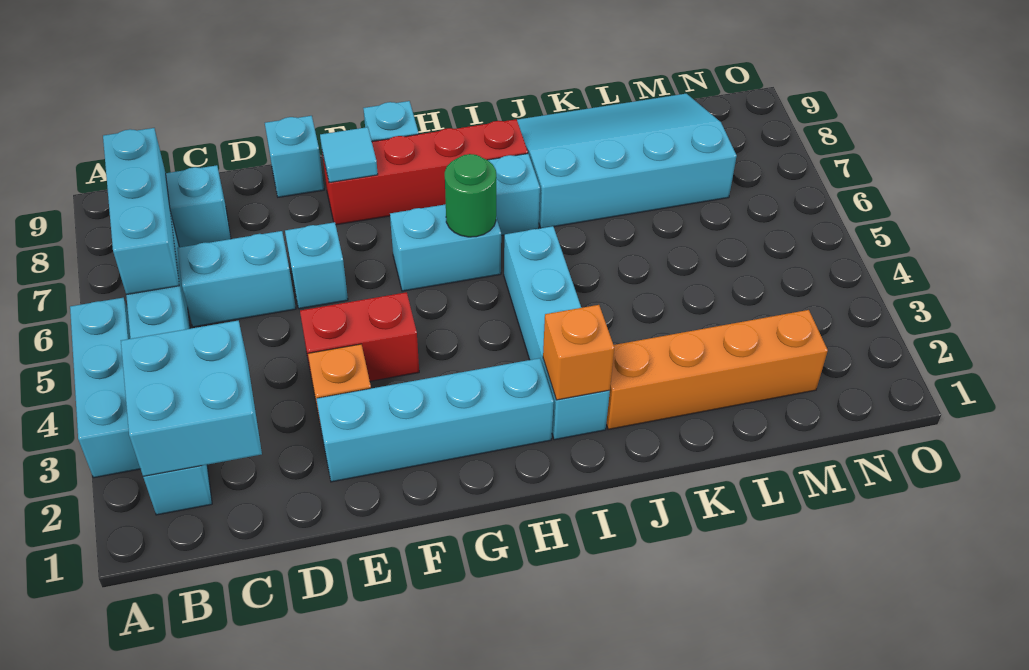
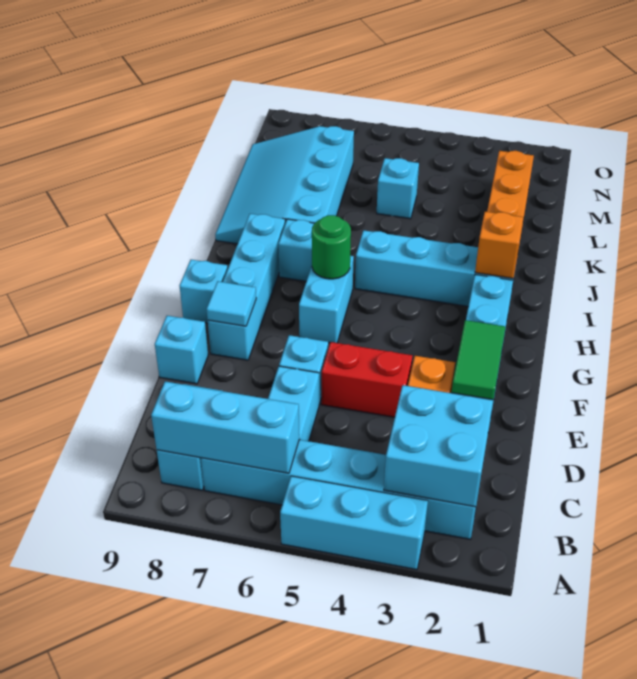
none -> green 1x2 tile [452,320,506,400]
red 1x2 brick [300,292,419,384] -> red 1x2 brick turned to [321,342,412,417]
red 1x4 brick [322,119,528,225] -> cyan 1x4 brick [208,214,285,360]
none -> cyan 1x1 brick [377,158,419,219]

